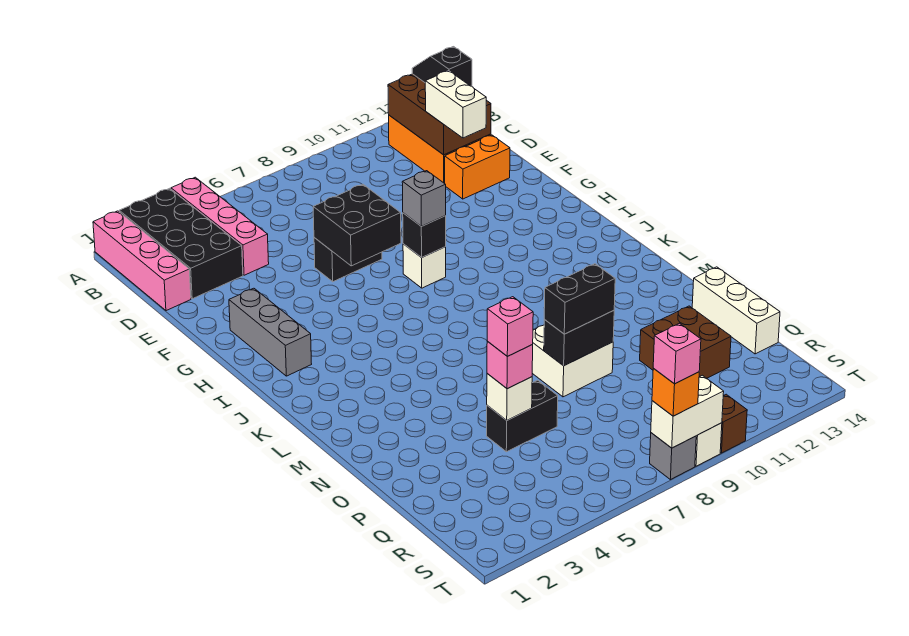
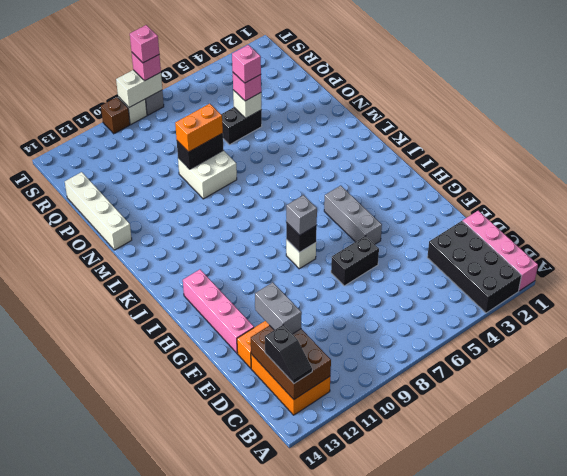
pink 1x4 brick [171,177,269,275] -> pink 1x4 brick moved to [183,270,254,353]
white 1x2 brick [425,71,486,138] -> grey 1x2 brick [255,282,302,334]
black 2x2 brick [313,184,401,266] -> none
grey 1x3 brick [229,288,311,376] -> grey 1x3 brick moved to [324,186,382,244]
black 1x2 brick [544,264,615,334] -> orange 1x2 brick [175,104,223,152]
white 1x3 brick [692,267,780,354] -> white 1x4 brick [65,172,132,250]
brown 2x2 brick [640,306,731,378] -> none
orange 1x1 brick [652,369,699,416] -> pink 1x1 brick [132,53,161,80]

